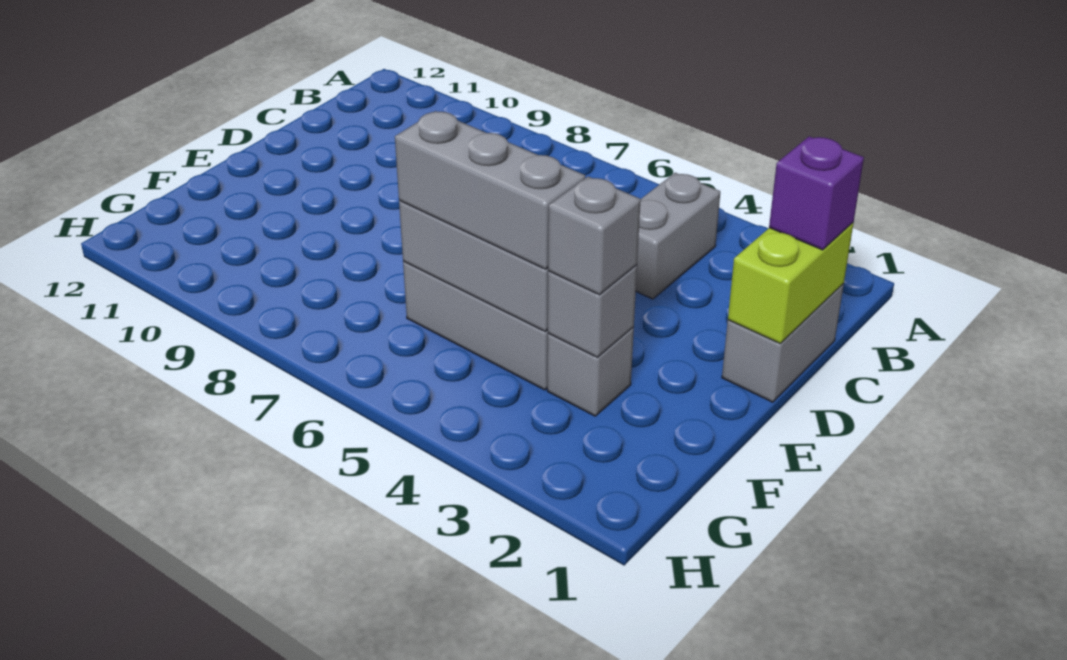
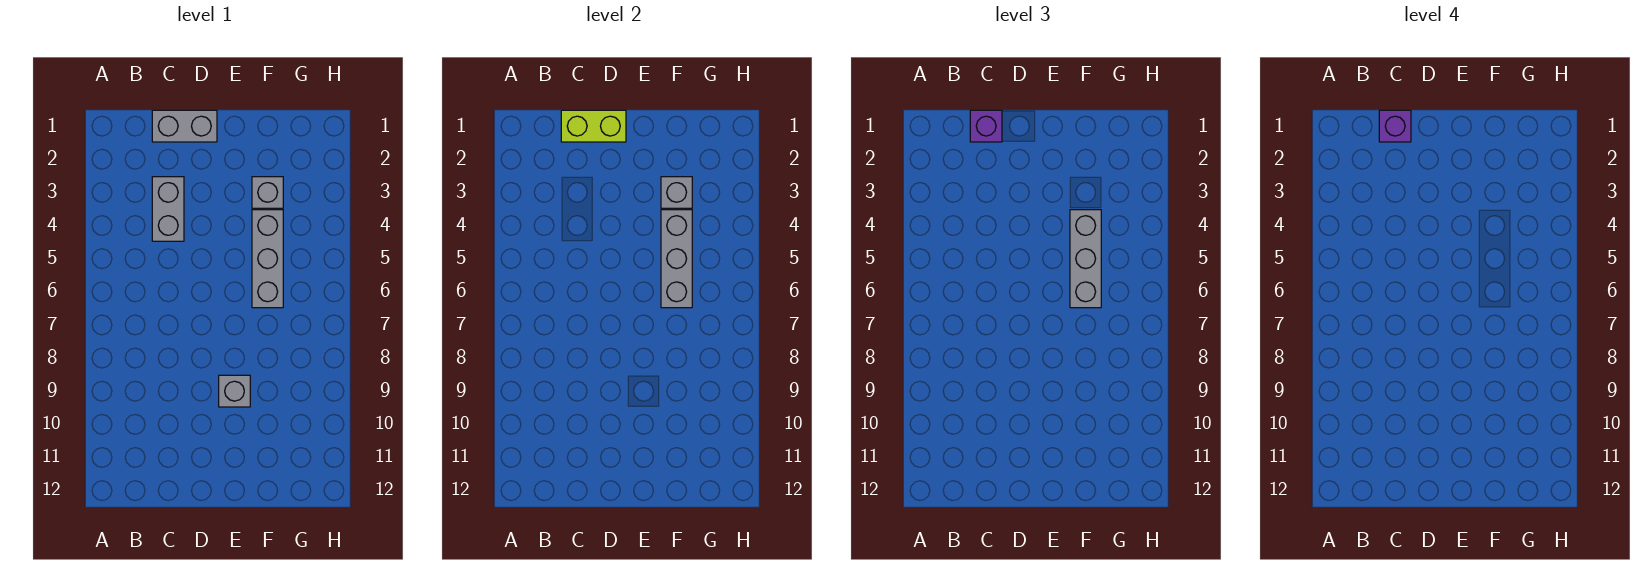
grey 1x2 brick [636,173,720,299] -> grey 1x2 brick turned to [152,177,184,241]
none -> purple 1x1 brick [1379,110,1411,142]
grey 1x1 brick [548,177,641,295] -> grey 1x1 brick moved to [219,375,250,407]

